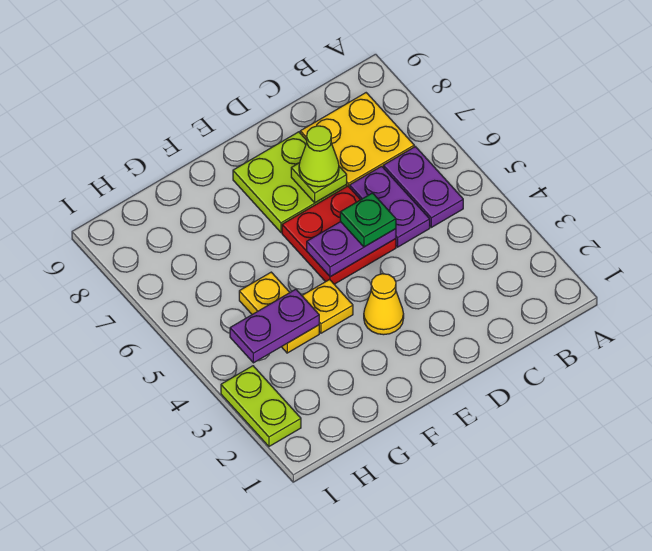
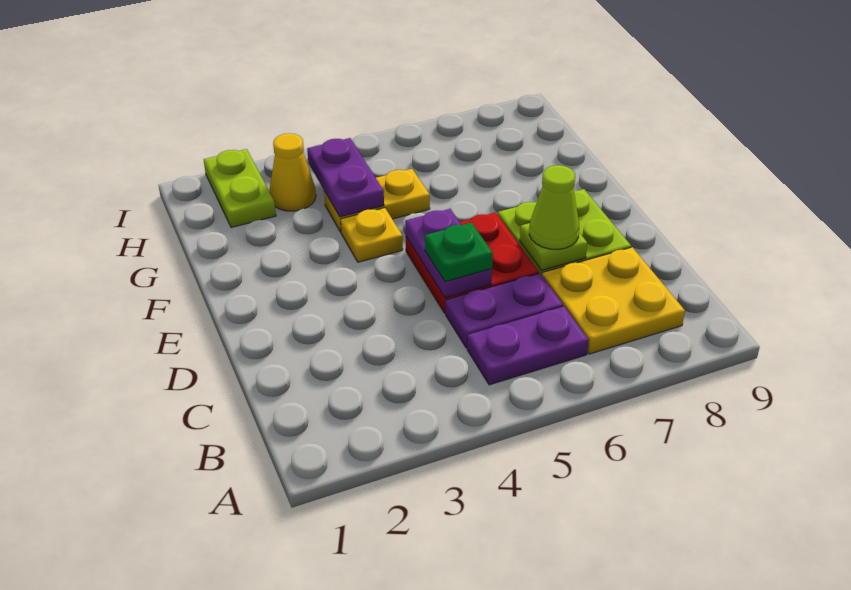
yellow 1x1 cone [364,274,404,335] -> yellow 1x1 cone moved to [269,133,316,211]
lime 1x2 plate [221,366,301,446] -> lime 1x2 plate turned to [204,149,276,227]

